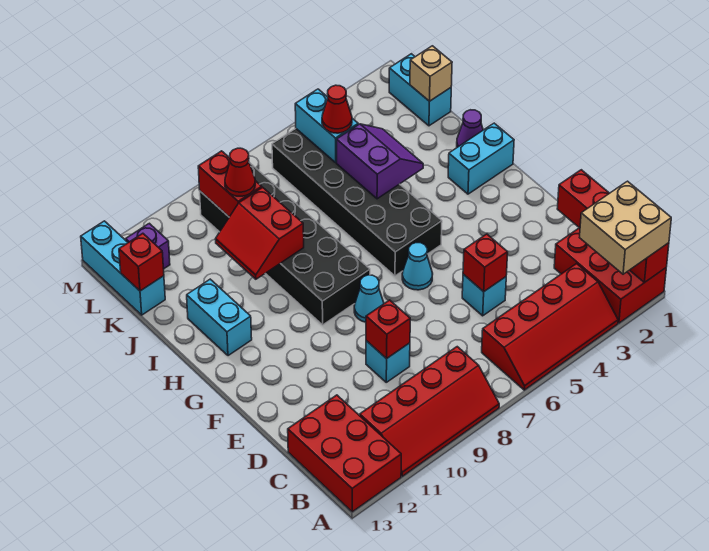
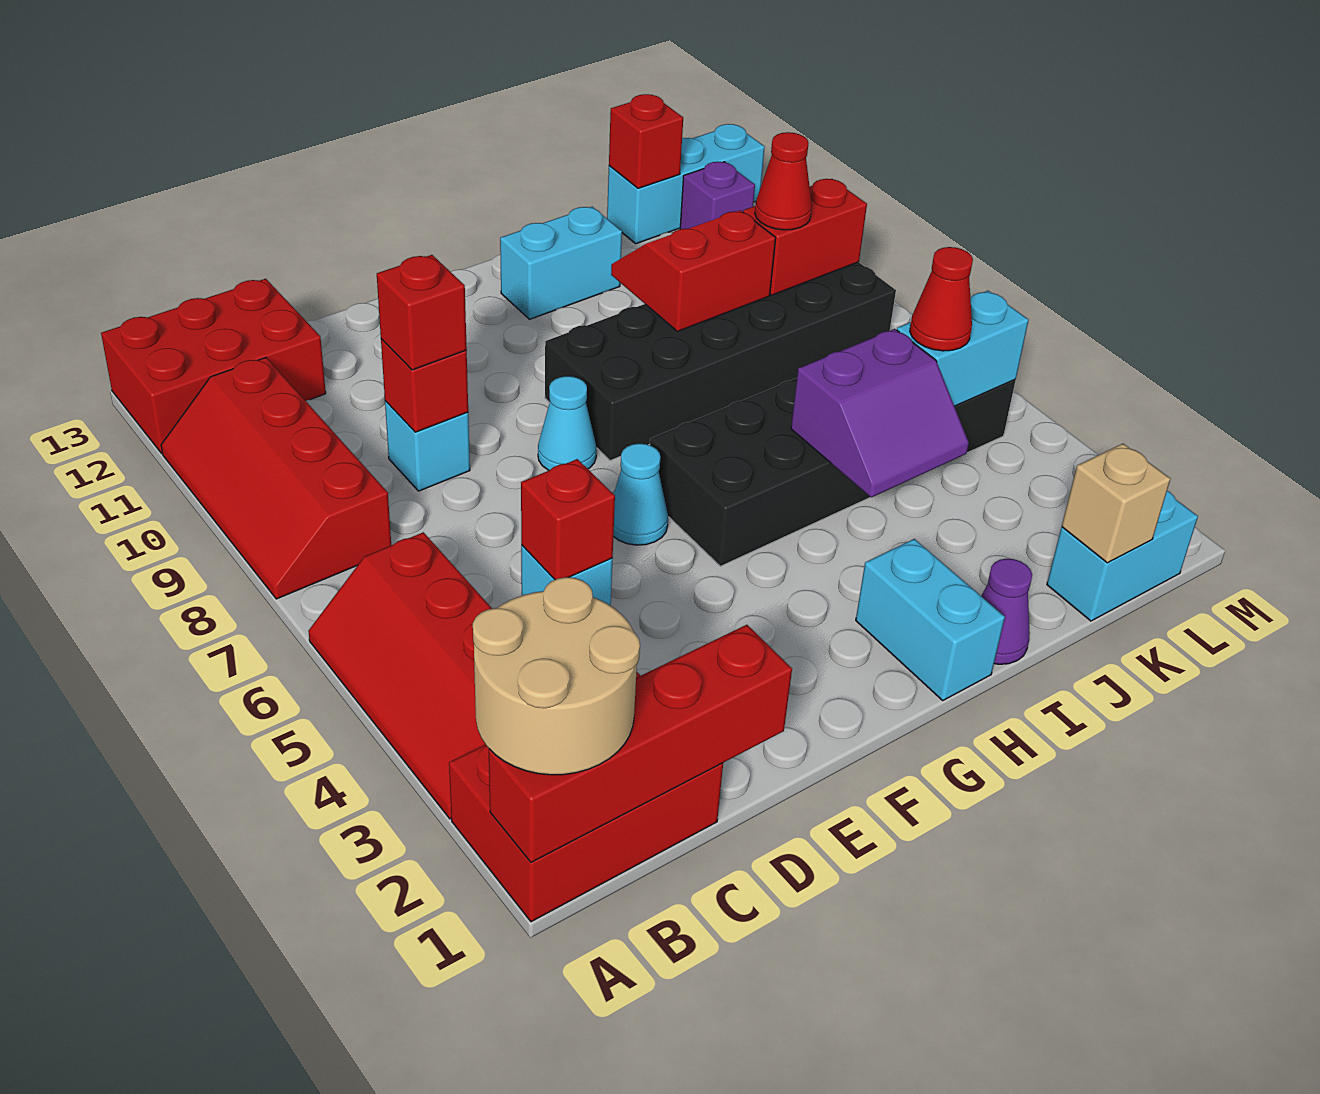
tan 2x2 brick [580,181,671,274] -> tan 2x2 round brick [473,577,640,775]
none -> red 1x1 brick [377,255,467,370]

